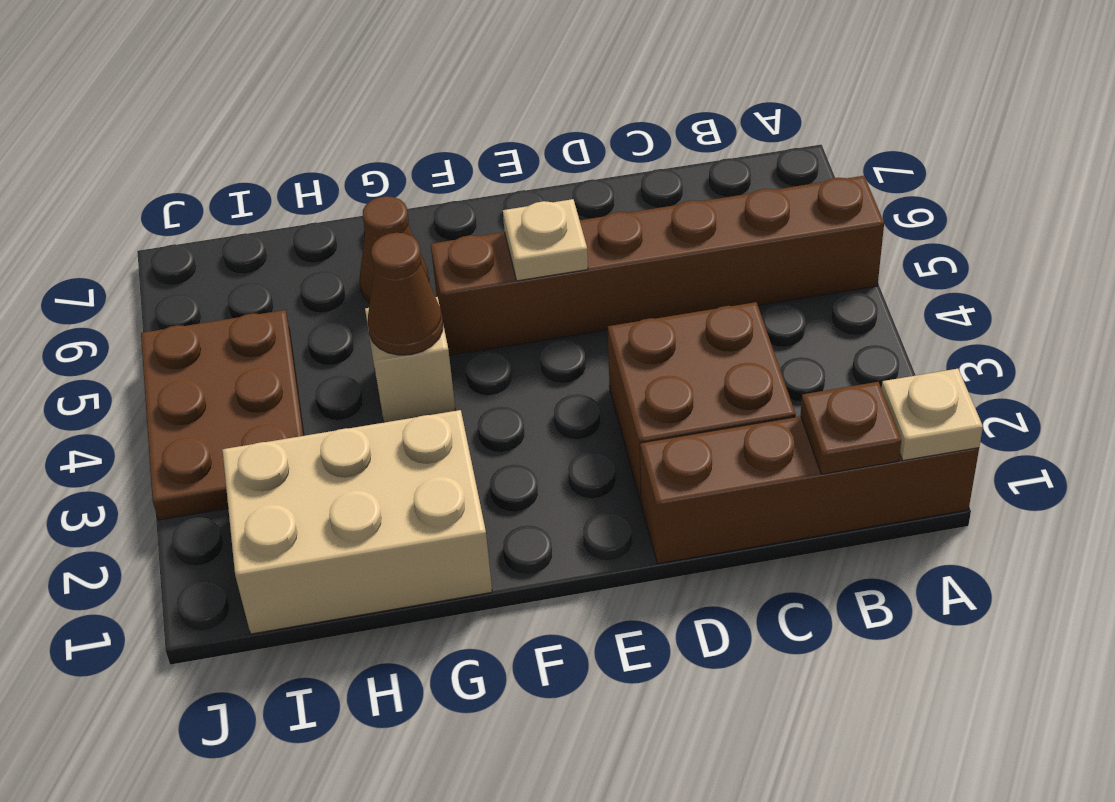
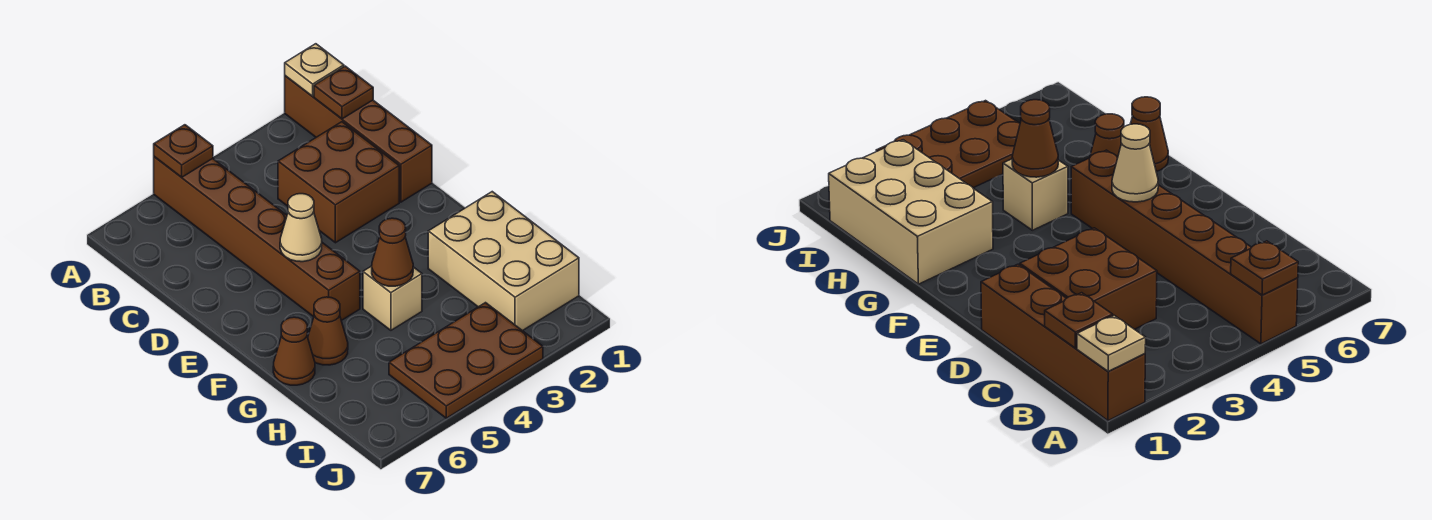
none -> brown 1x1 plate [154,125,213,177]
tan 1x1 plate [503,199,588,281] -> tan 1x1 cone [280,194,322,262]
none -> brown 1x1 cone [273,317,315,385]

